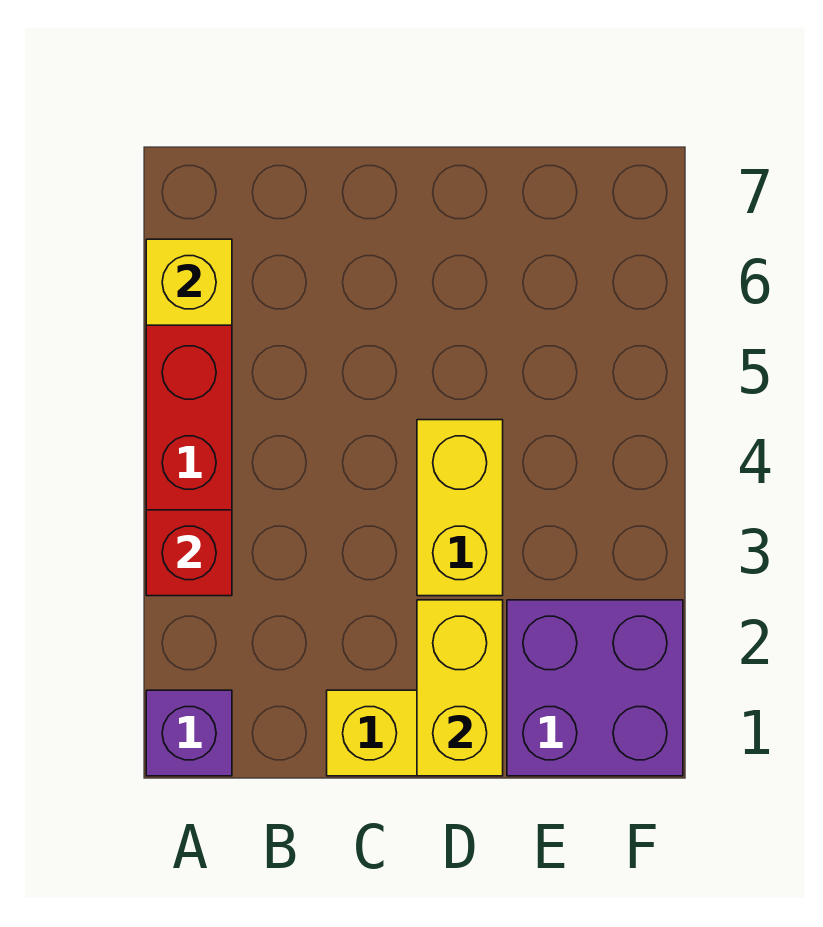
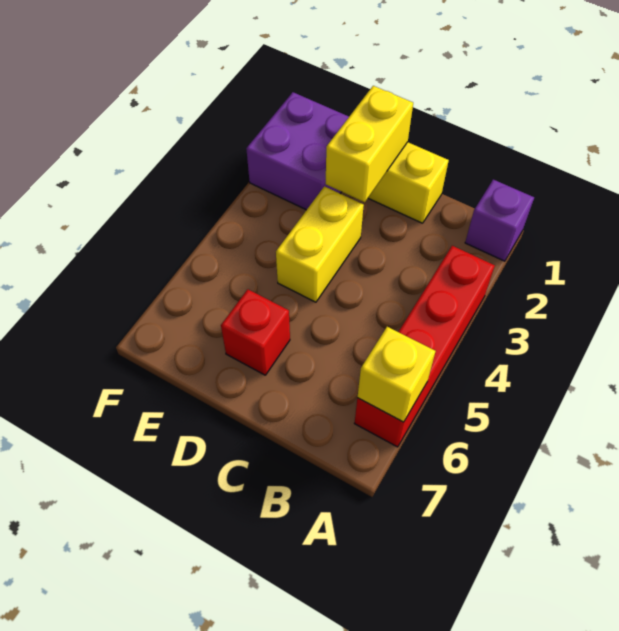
red 1x1 brick [146,510,232,596] -> red 1x1 brick moved to [221,289,290,375]

